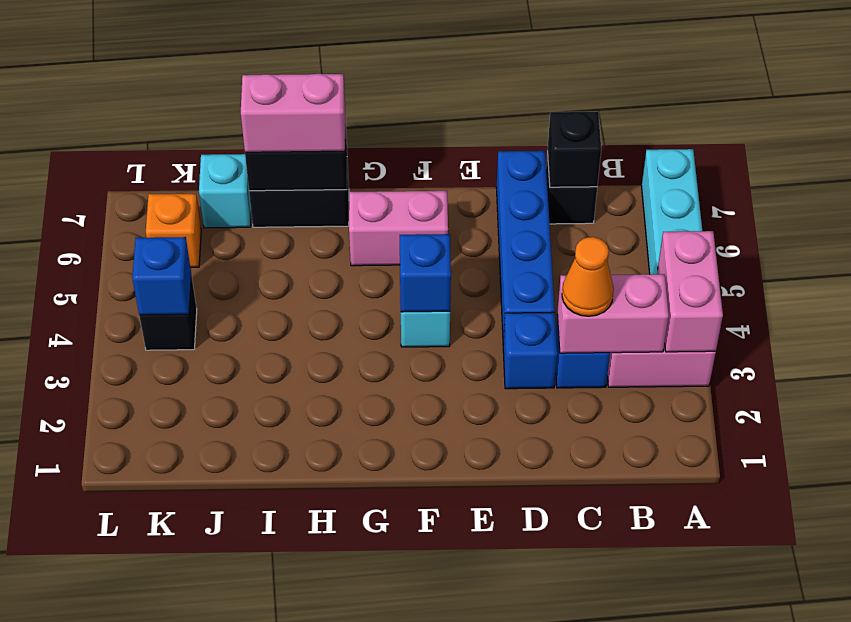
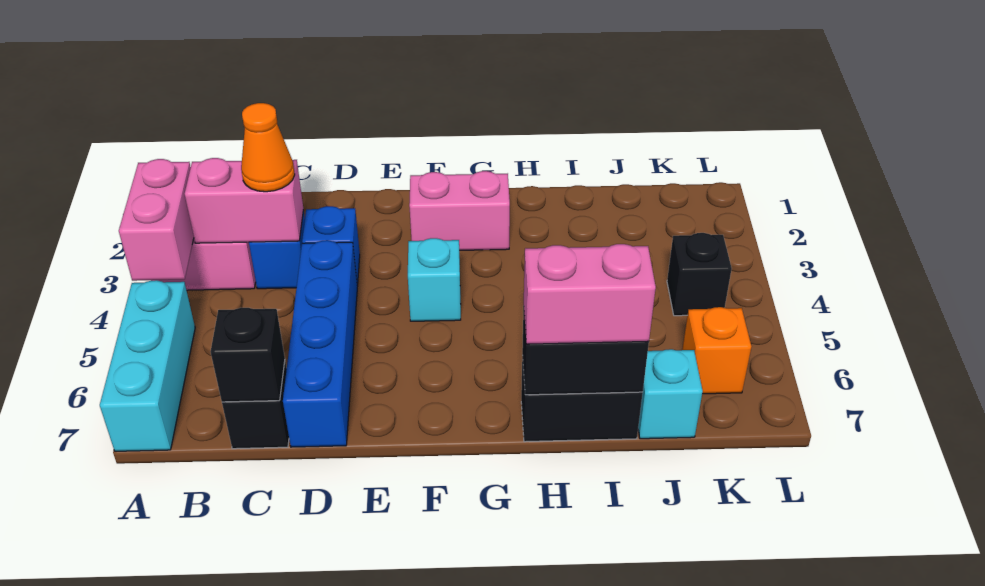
blue 1x1 brick [400,234,451,312] -> none
pink 1x2 brick [349,191,448,266] -> pink 1x2 brick moved to [409,171,510,250]
blue 1x1 brick [132,237,191,315] -> none

